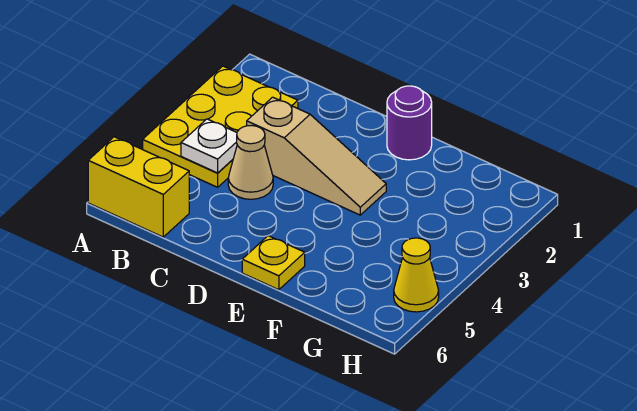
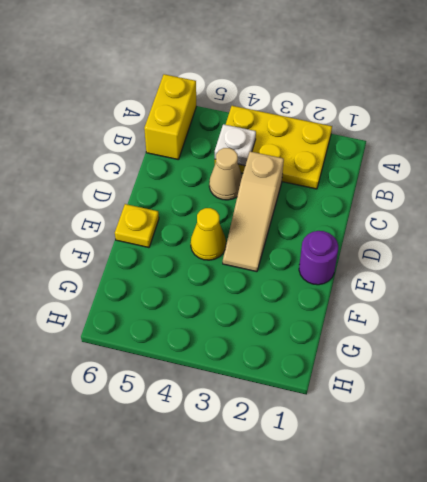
yellow 1x1 cone [394,238,439,312] -> yellow 1x1 cone moved to [191,208,226,260]

